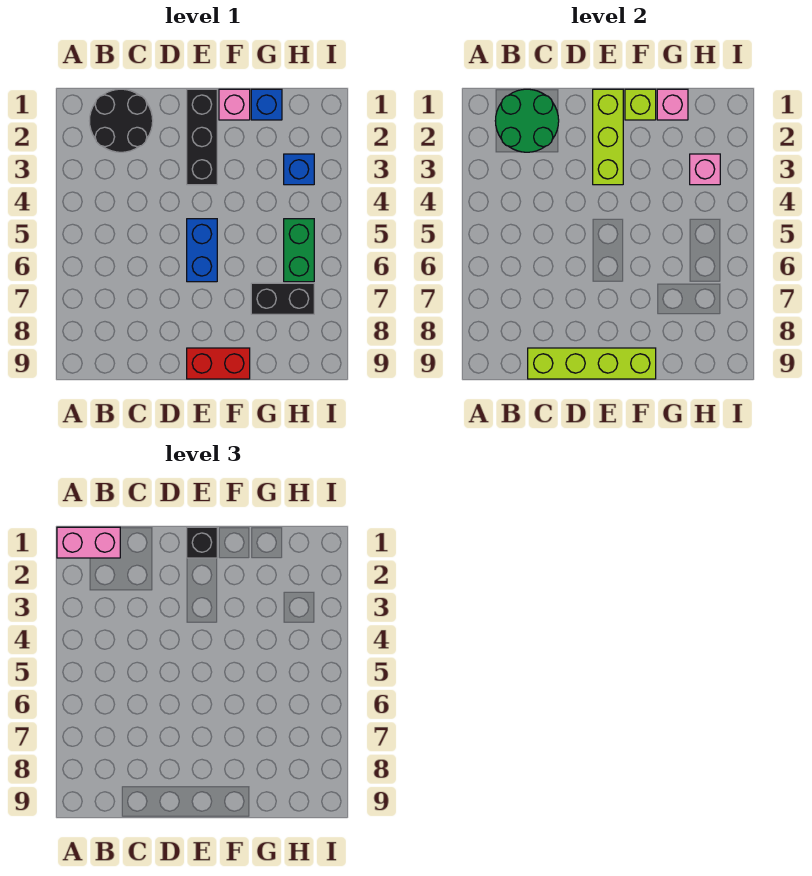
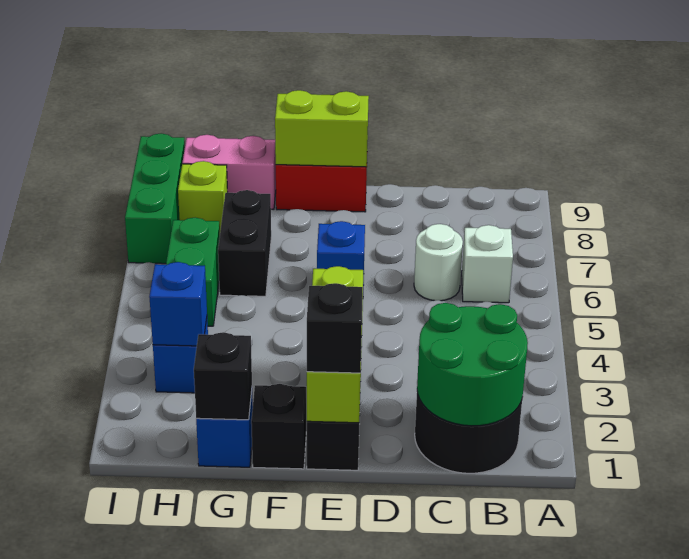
pink 1x2 brick [57,527,120,558] -> pink 1x2 brick moved to [182,135,276,209]
none -> white 1x1 brick [462,225,513,303]
none -> white 1x1 round brick [414,224,463,301]
lime 1x4 brick [528,348,656,379] -> lime 1x2 brick [275,90,369,167]
blue 1x2 brick [187,219,217,282] -> blue 1x1 brick [317,221,365,285]
pink 1x1 brick [219,89,250,120] -> black 1x1 brick [251,384,306,469]
lime 1x1 brick [625,89,656,120] -> lime 1x1 brick moved to [178,161,228,230]
pink 1x1 brick [657,89,688,120] -> black 1x1 brick [194,332,252,420]
black 1x2 brick [251,283,314,314] -> black 1x2 brick turned to [218,190,271,296]
pink 1x1 brick [690,154,720,185] -> blue 1x1 brick [149,262,207,346]
none -> green 1x3 brick [125,133,185,264]

